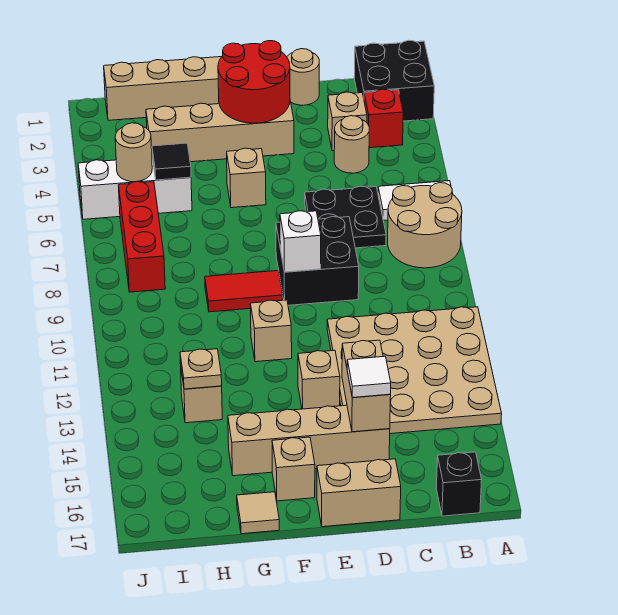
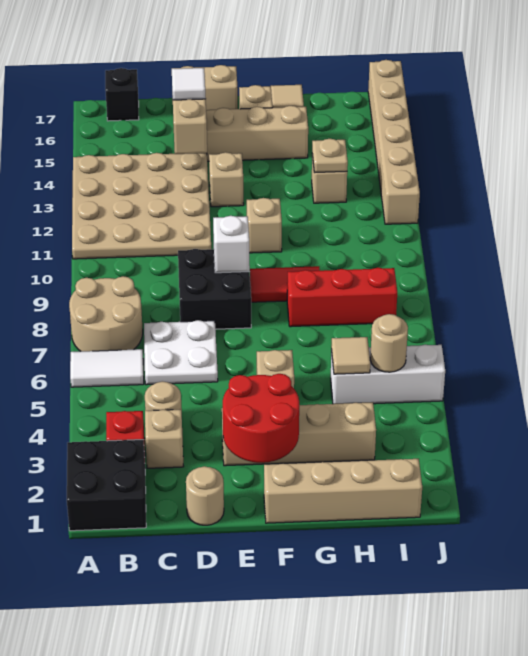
black 2x2 plate [305,186,386,248] -> white 2x2 plate [144,320,218,385]
black 1x1 tile [152,143,191,180] -> tan 1x1 tile [331,337,370,374]
red 1x3 brick [119,182,165,292] -> red 1x3 brick turned to [287,268,397,327]
none -> tan 1x6 brick [368,60,420,224]

